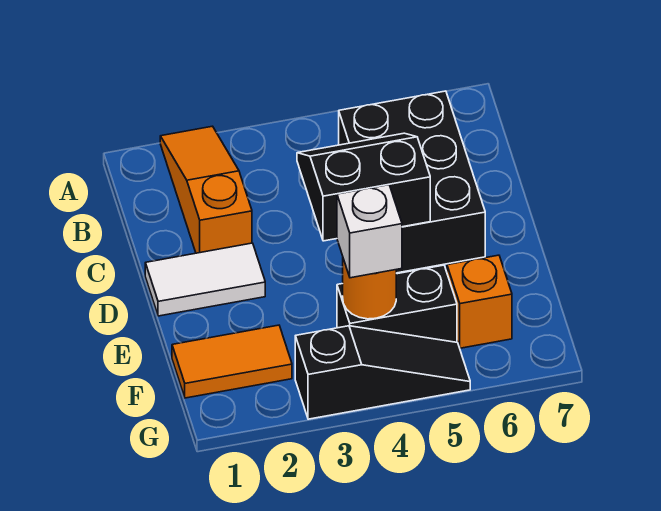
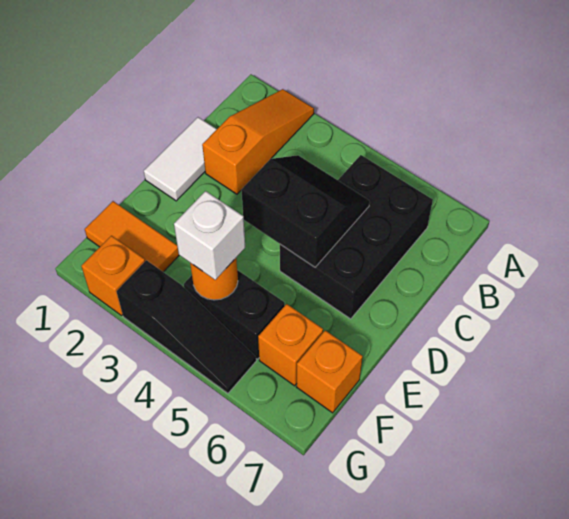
white 1x2 tile [145,243,265,316] -> white 1x2 tile turned to [144,117,217,201]
none -> orange 1x1 brick [296,330,363,413]
none -> orange 1x1 brick [81,236,145,316]

